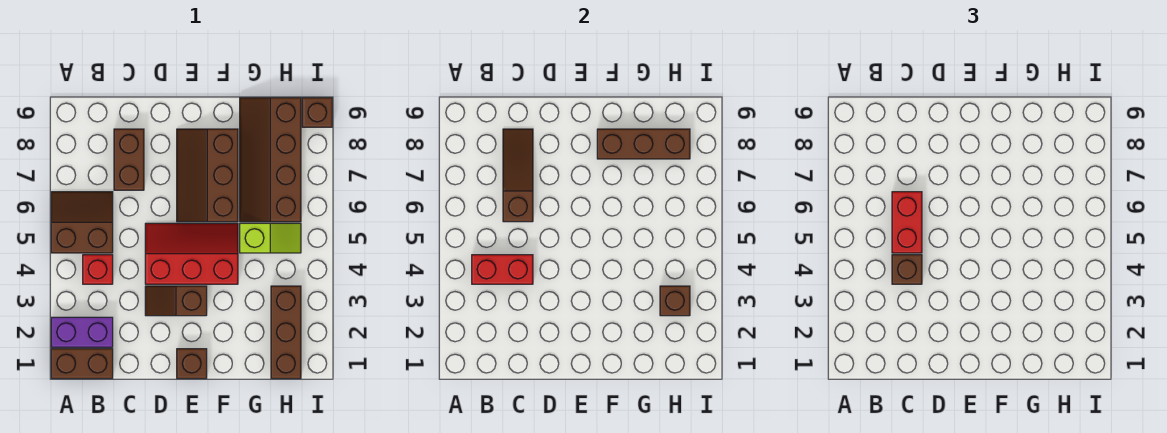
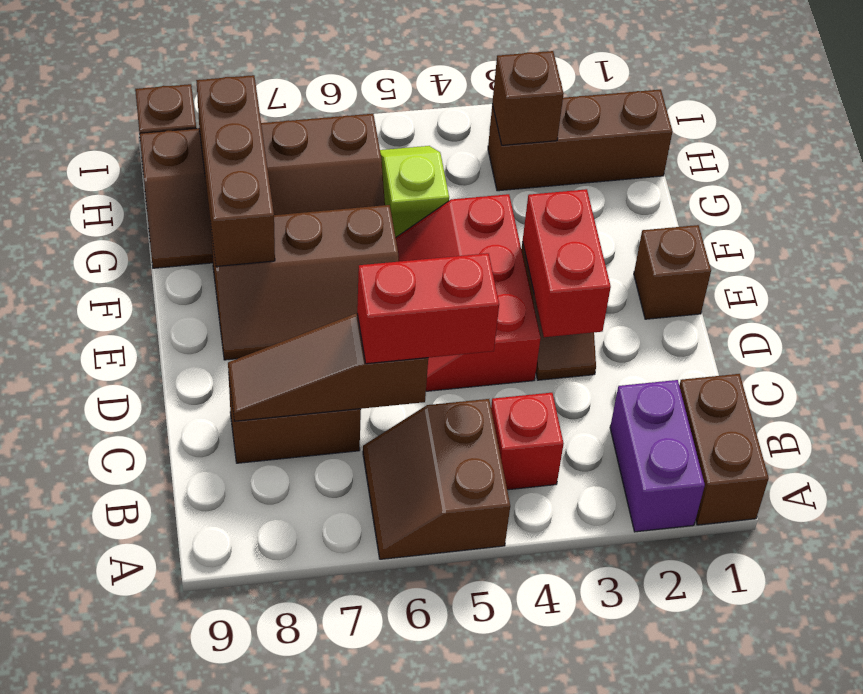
red 1x2 brick [472,255,533,284] -> red 1x2 brick moved to [523,189,611,337]
brown 1x1 brick [892,255,922,284] -> none

